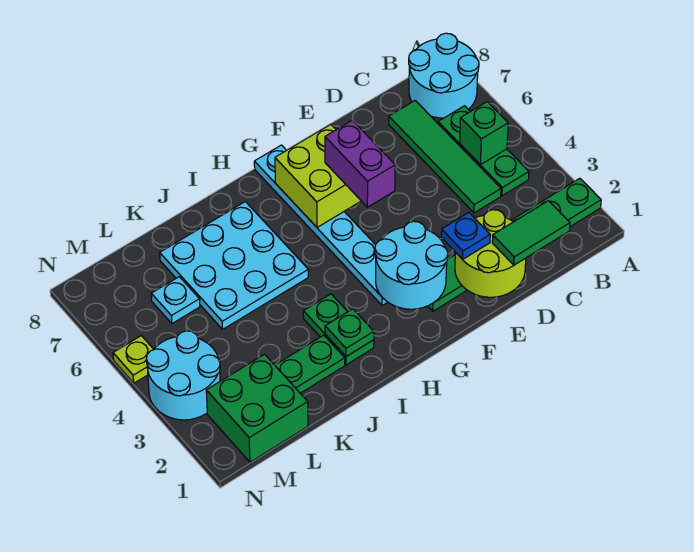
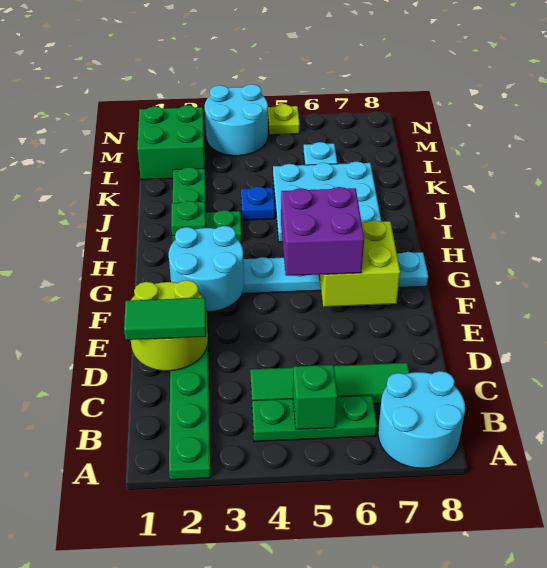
green 1x2 tile [492,201,570,265] -> green 1x2 tile turned to [124,298,206,340]
blue 1x1 plate [441,213,490,260] -> blue 1x1 plate moved to [241,186,275,220]
purple 1x2 brick [325,120,395,207] -> purple 2x2 brick [281,187,364,276]

